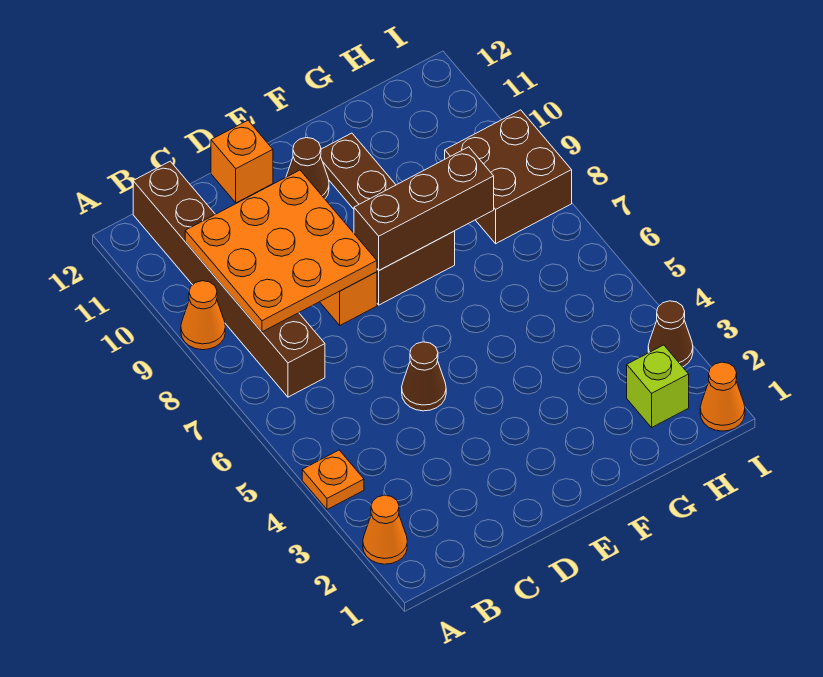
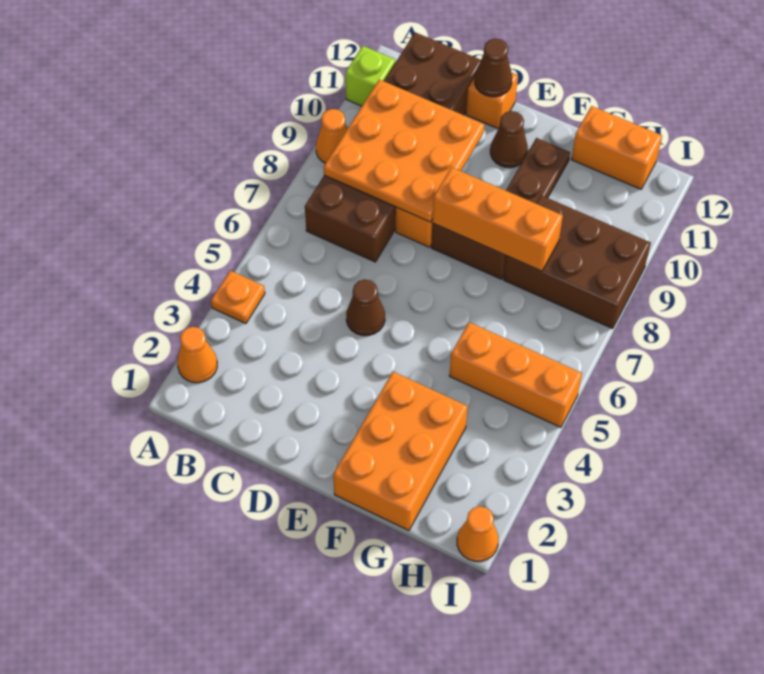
brown 1x6 brick [133,161,325,397] -> brown 2x6 brick [305,32,481,262]
brown 1x3 brick [354,147,494,270] -> orange 1x3 brick [432,167,563,271]
none -> orange 2x3 brick [333,372,468,531]
none -> orange 1x3 brick [450,322,582,427]
none -> orange 1x2 brick [571,106,662,189]
lime 1x1 brick [627,345,689,427] -> lime 1x1 brick moved to [345,46,395,106]
brown 2x2 brick [445,110,572,244] -> brown 2x3 brick [504,195,651,329]
brown 1x1 cone [648,301,693,367] -> brown 1x1 cone moved to [475,38,512,97]

